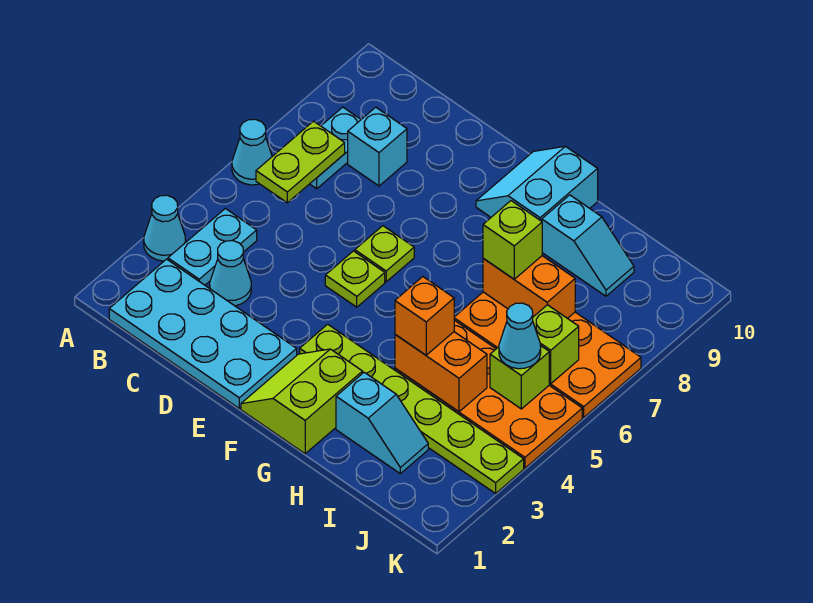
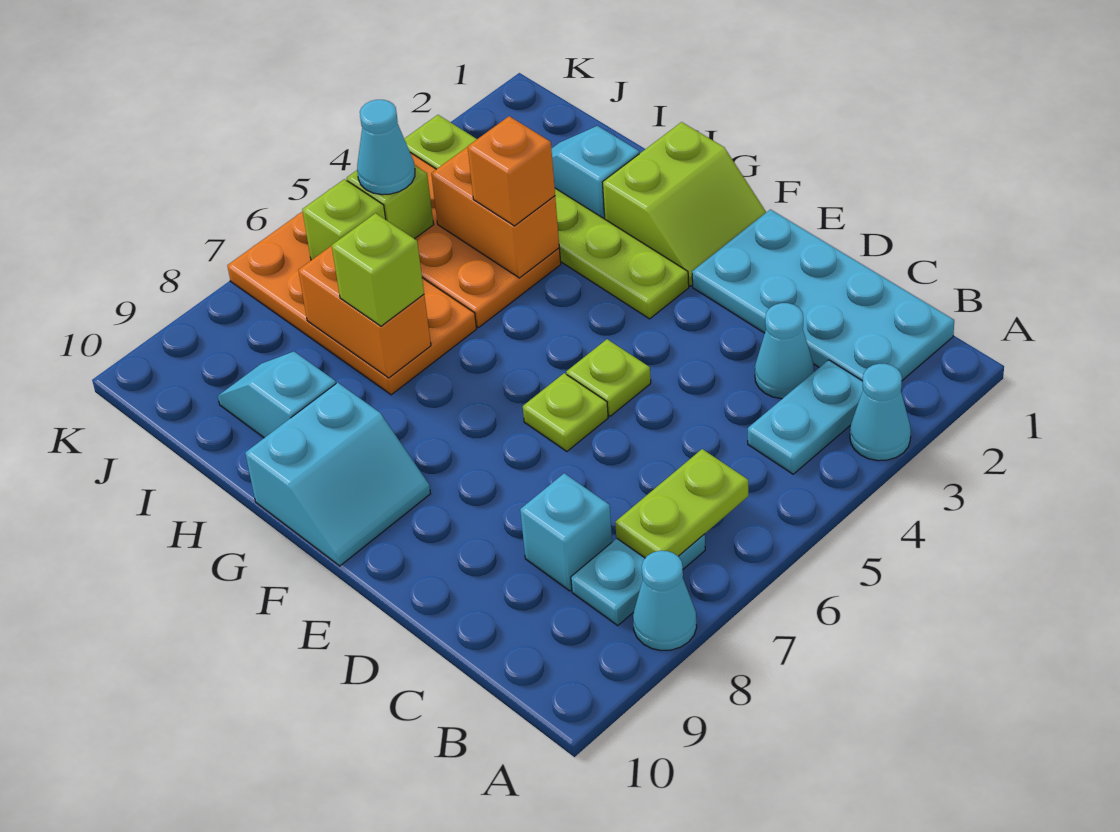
cyan 1x1 cone [232,119,272,185] -> cyan 1x1 cone moved to [633,551,697,651]

